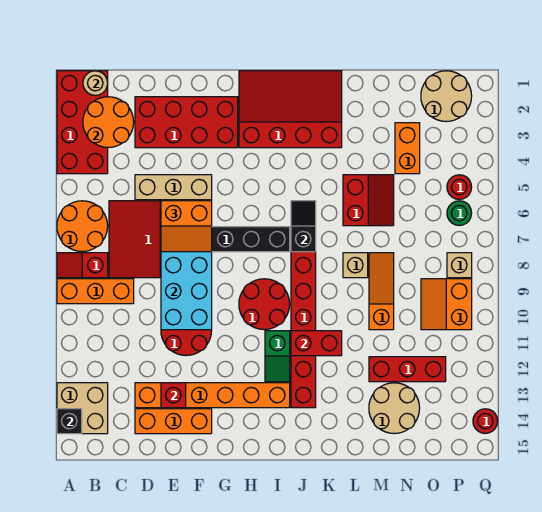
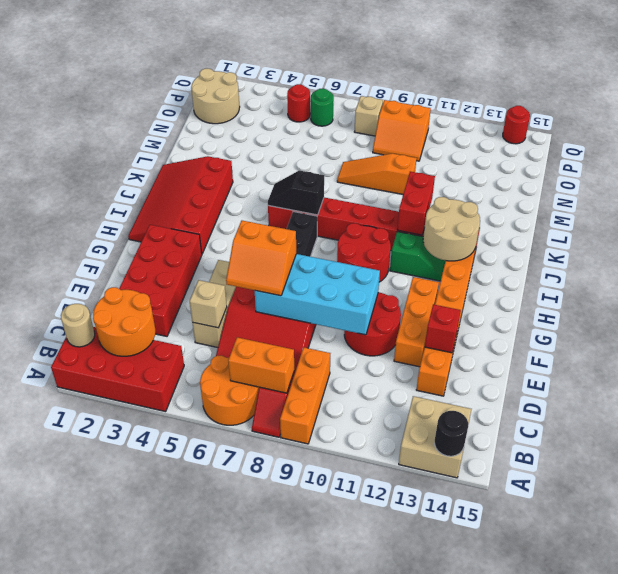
black 1x1 brick [57,409,82,434] -> black 1x1 round brick [434,411,468,456]
orange 1x3 brick [135,409,212,434] -> orange 1x3 brick moved to [394,277,439,367]
orange 2x2 slope [161,201,212,252] -> orange 2x2 slope turned to [226,221,296,296]
red 2x2 slope [343,175,394,226] -> none
tan 1x1 brick [343,253,368,278] -> tan 1x1 brick moved to [190,280,227,328]
red 1x3 brick [369,357,446,382] -> none
tan 2x2 round brick [369,383,420,434] -> tan 2x2 round brick moved to [423,197,480,261]
orange 1x2 brick [395,123,420,174] -> orange 1x2 brick moved to [228,337,294,393]

